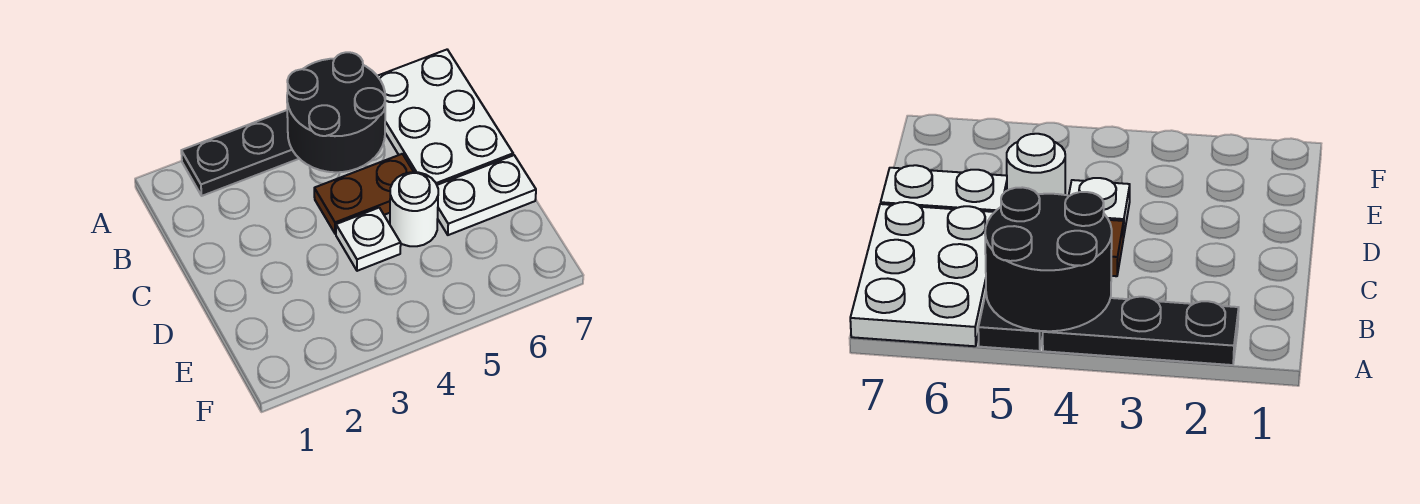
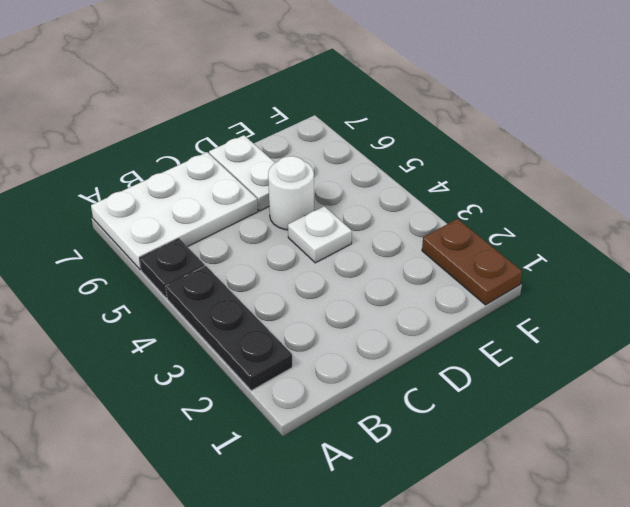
black 2x2 round brick [287,52,385,172] -> none
brown 1x2 plate [314,154,413,234] -> brown 1x2 plate moved to [422,219,522,305]

